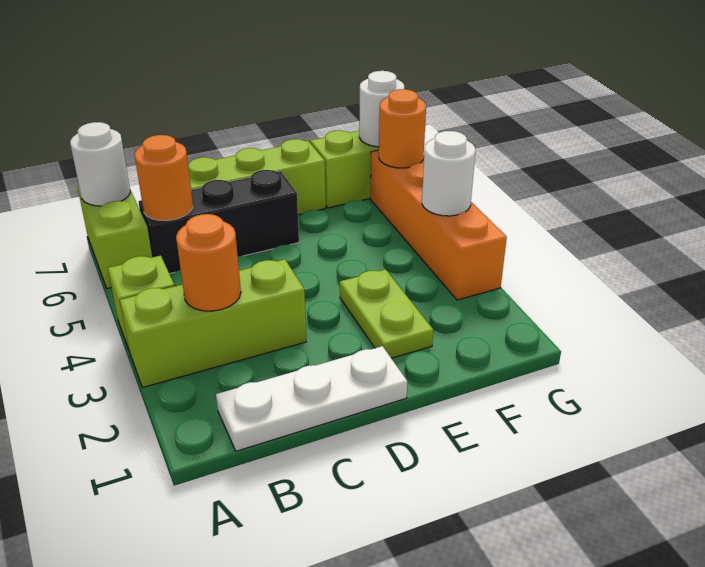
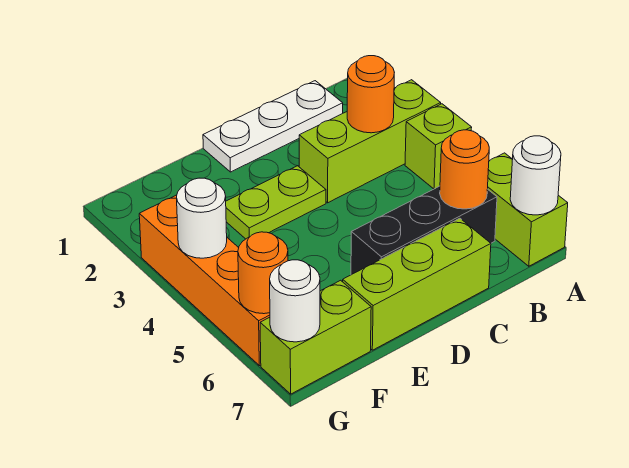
lime 1x2 plate [340,269,433,358] -> lime 1x2 plate turned to [226,166,326,239]

